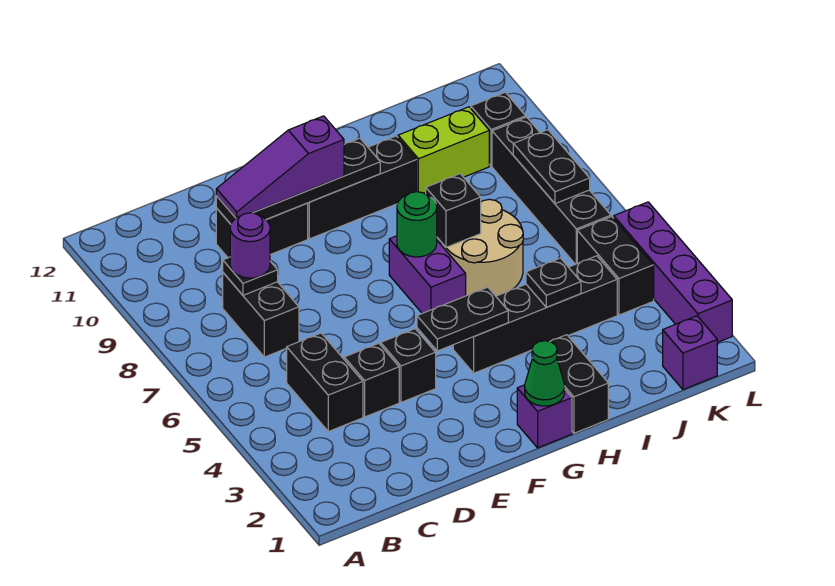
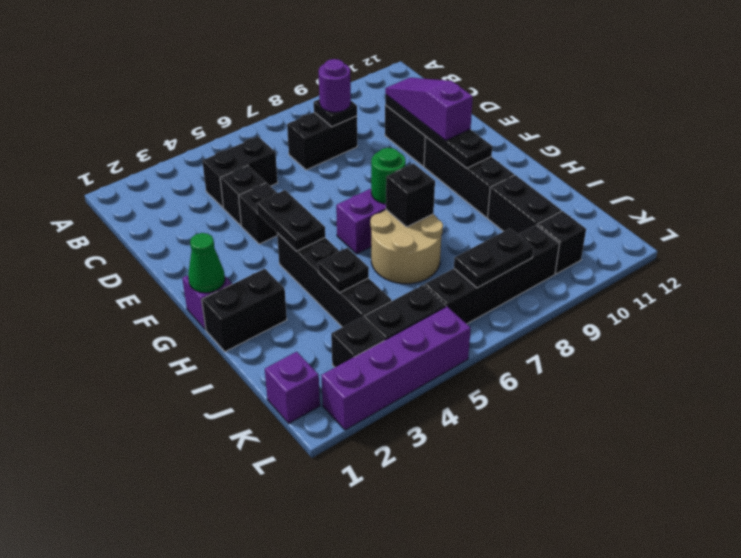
lime 1x2 brick [398,107,489,193] -> black 1x2 brick [487,175,561,234]
none -> black 1x1 brick [331,317,384,367]

